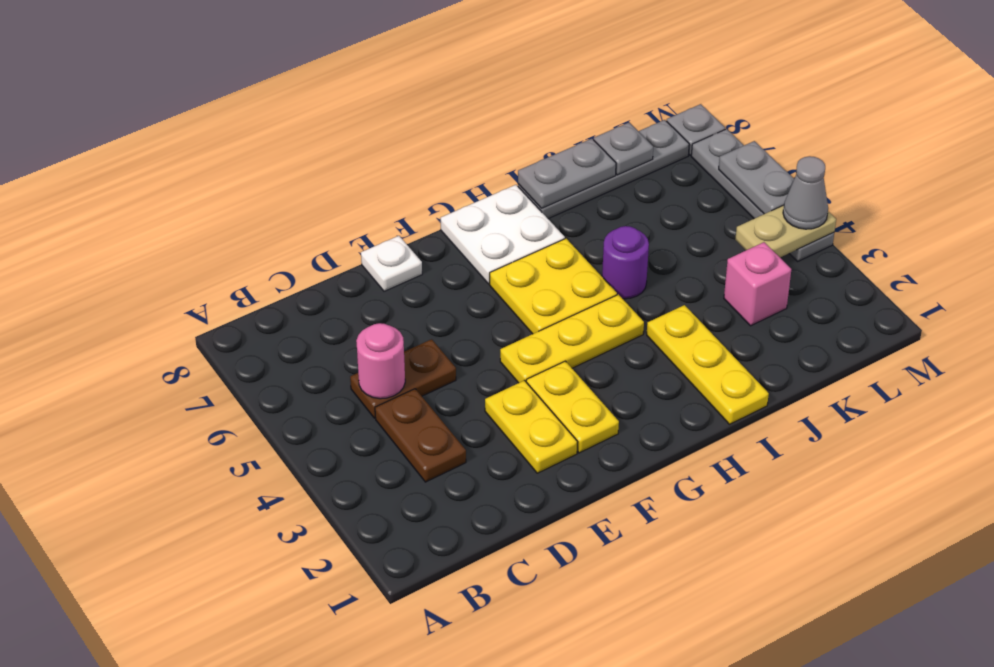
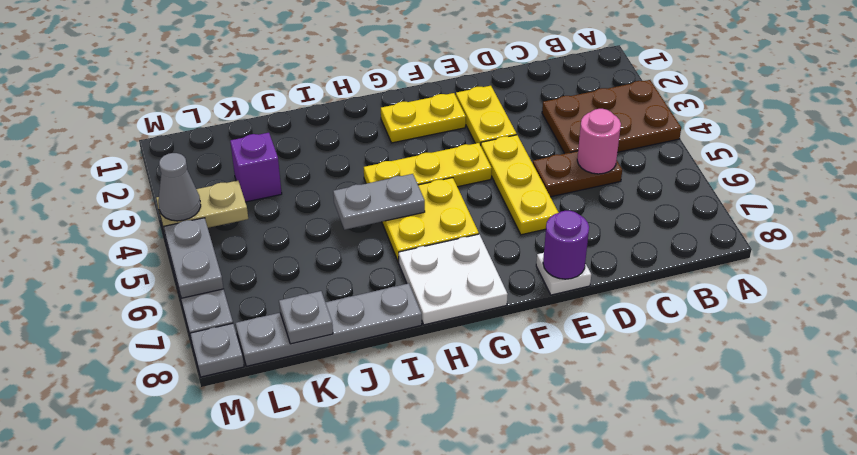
brown 1x2 plate [375,389,466,482] -> brown 2x3 plate [542,80,681,154]
yellow 1x2 plate [526,361,619,453] -> yellow 1x2 plate turned to [381,93,466,143]
yellow 1x3 plate [647,305,769,424] -> yellow 1x3 plate moved to [481,135,559,235]
purple 1x1 round brick [602,226,649,299] -> purple 1x1 round brick moved to [543,211,589,279]
grey 1x2 plate [518,139,616,208] -> grey 1x2 plate moved to [333,174,425,230]
pink 1x1 brick [724,242,791,326] -> purple 1x1 brick [230,133,282,202]

